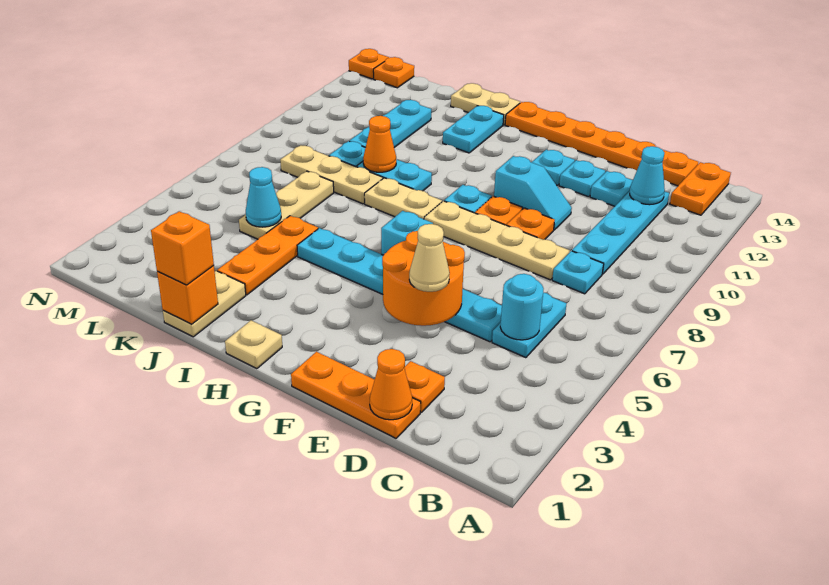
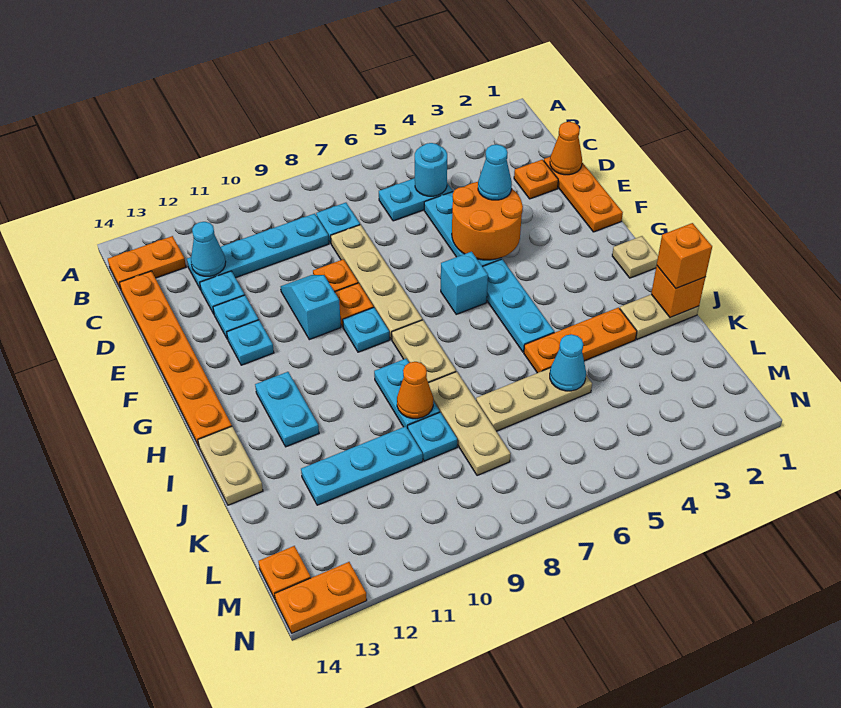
tan 1x1 cone [409,224,450,292] -> cyan 1x1 cone [478,144,512,200]
cyan 1x2 plate [443,106,504,153] -> cyan 1x2 plate turned to [255,372,319,447]
orange 1x1 plate [349,49,389,79] -> orange 1x2 plate [275,562,367,633]

